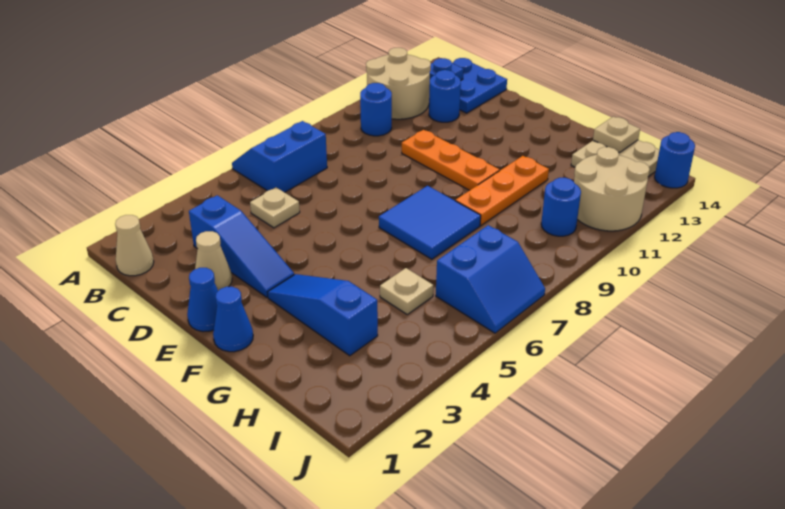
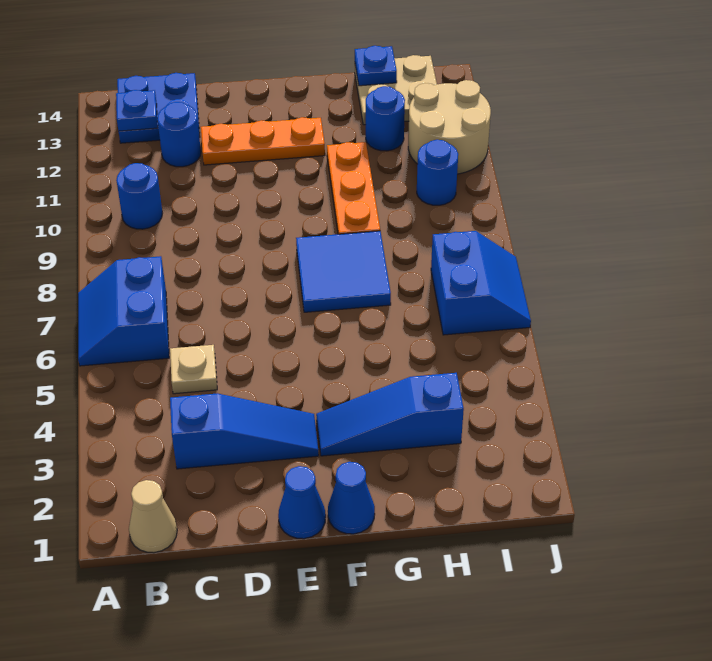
tan 2x2 round brick [366,48,431,119] -> none
tan 1x1 cone [195,231,232,291] -> none
orange 1x3 plate [402,130,499,190] -> orange 1x3 plate moved to [201,117,325,165]
tan 1x1 plate [380,268,433,314] -> none
tan 1x1 plate [593,117,640,153] -> blue 1x1 plate [355,46,397,86]
blue 1x1 round brick [655,132,695,188] -> blue 1x1 round brick moved to [366,86,405,151]

